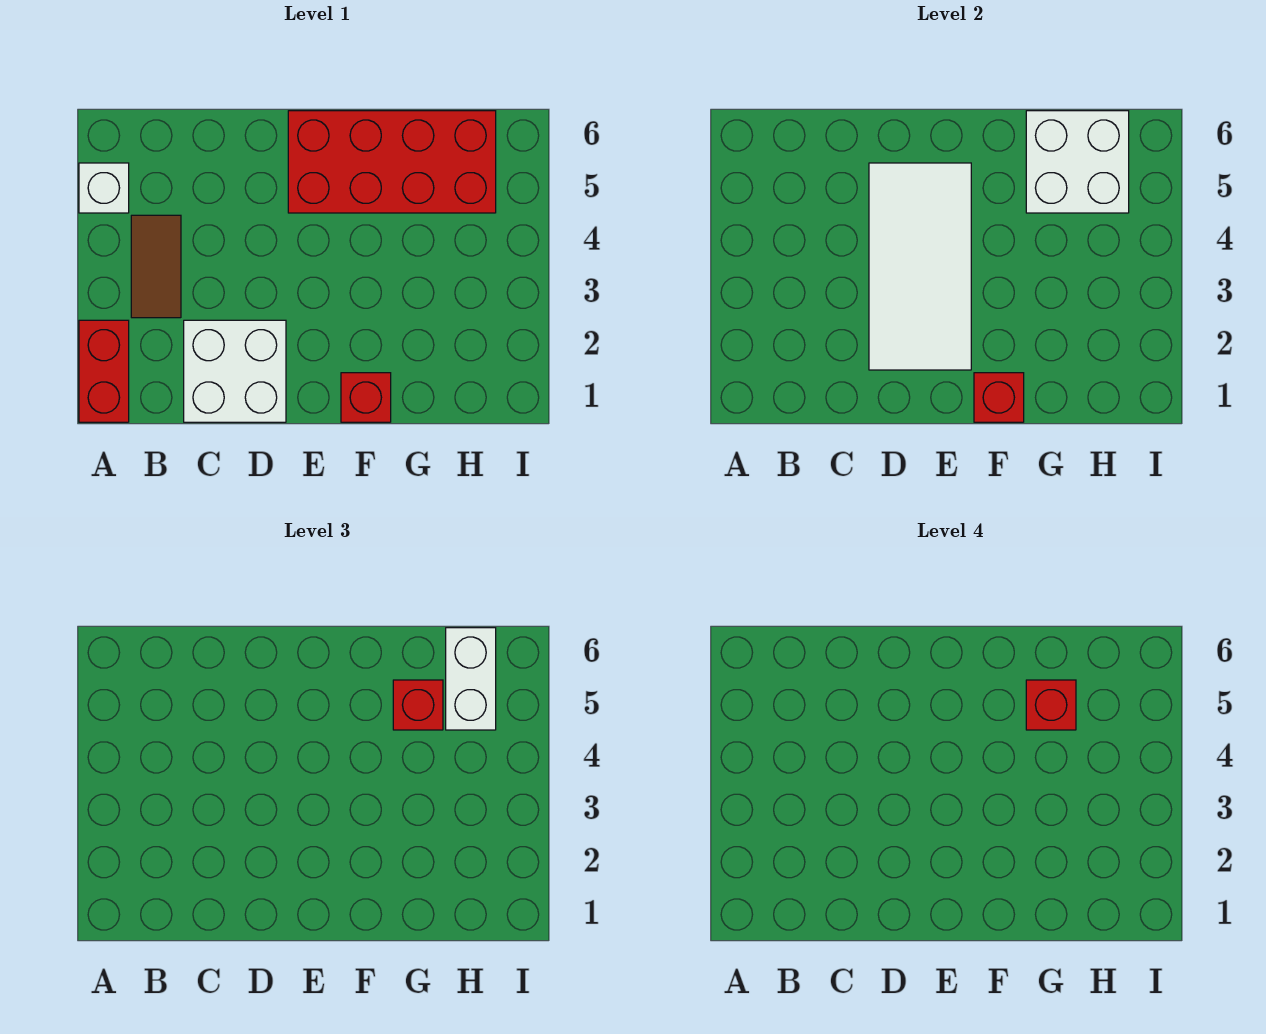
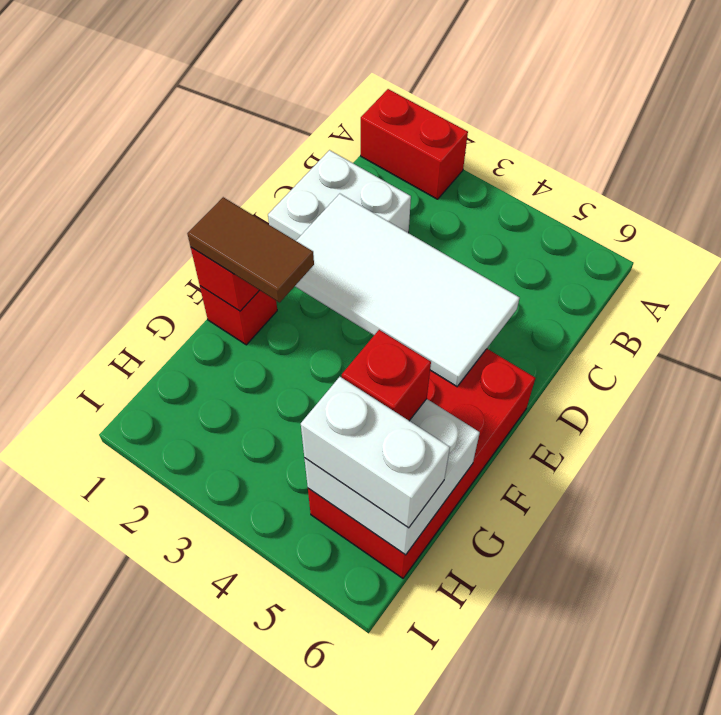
white 1x1 brick [79,163,129,213] -> none
brown 1x2 tile [131,215,181,318] -> brown 1x2 tile moved to [187,197,314,302]
red 1x1 brick [1026,680,1076,730] -> none

